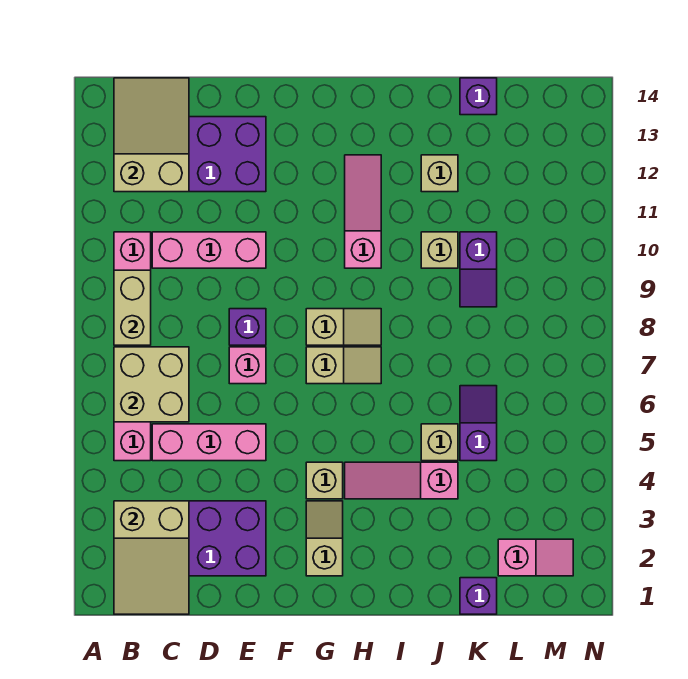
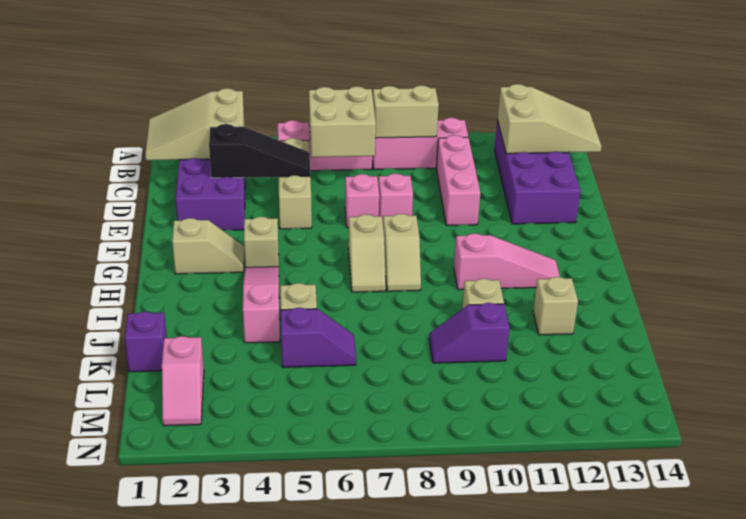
pink 1x3 brick [152,424,266,461] -> tan 1x3 brick [279,138,312,229]
none -> black 1x3 slope [209,124,310,178]
purple 1x1 brick [229,309,266,345] -> pink 1x1 brick [378,173,413,222]
purple 1x1 brick [460,78,497,115] -> none

